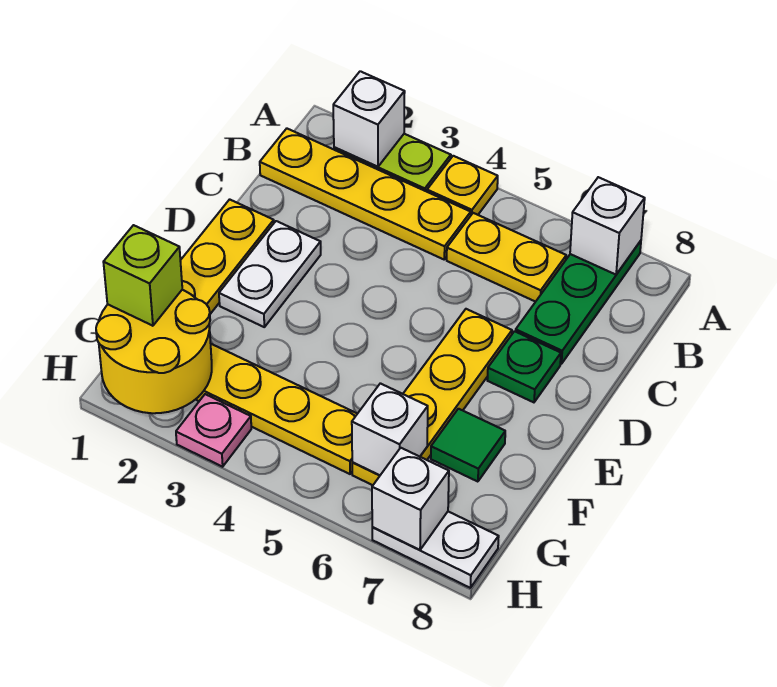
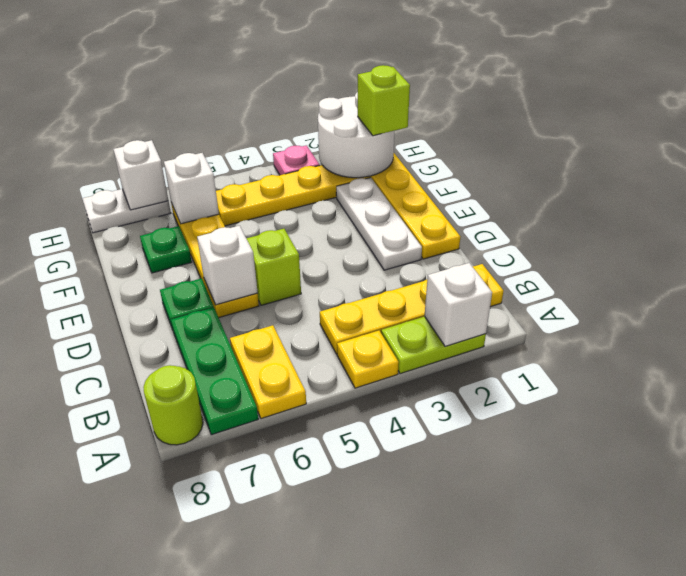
white 1x1 brick [570,177,645,275] -> white 1x1 brick moved to [197,226,258,305]
none -> lime 1x1 round brick [143,365,203,445]
yellow 1x2 plate [447,213,566,302] -> yellow 1x2 plate turned to [230,325,306,419]
white 1x2 plate [219,221,321,327] -> white 1x3 plate [336,178,422,270]
none -> lime 1x1 brick [247,229,301,305]
green 1x1 tile [431,409,505,482] -> green 1x1 plate [140,226,192,273]
yellow 2x2 round brick [96,290,212,413] -> white 2x2 round brick [318,92,394,178]

